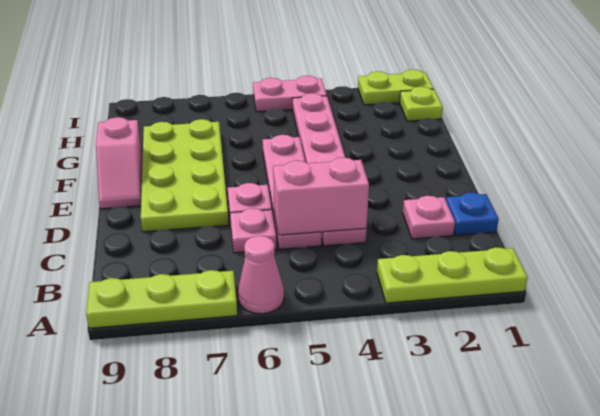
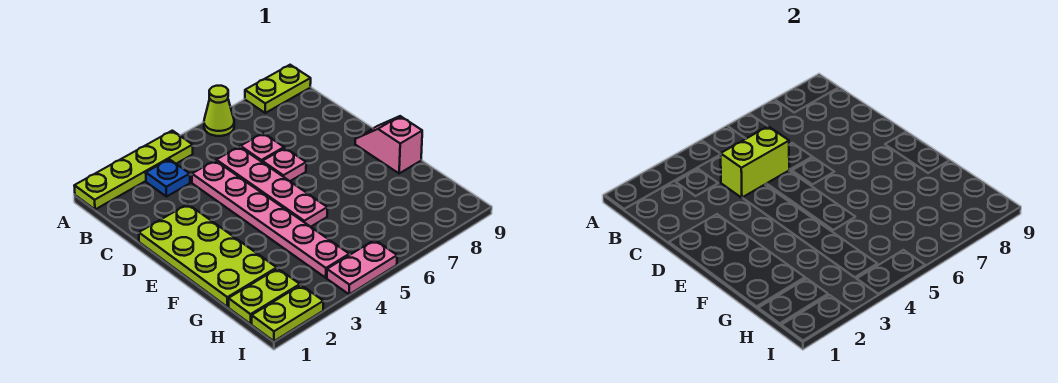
lime 1x3 plate [377,247,528,303] -> lime 1x4 plate [74,131,193,210]
pink 1x1 cone [238,236,284,314] -> lime 1x1 cone [204,86,234,136]
lime 1x3 plate [86,270,237,328] -> lime 1x2 plate [245,65,311,113]
blue 1x1 plate [446,192,499,235] -> blue 1x1 plate moved to [146,159,190,197]
pink 1x1 plate [403,196,455,239] -> none
pink 1x2 brick [273,158,369,235] -> lime 1x2 brick [720,126,789,198]
lime 2x4 plate [141,119,229,232] -> lime 2x4 plate moved to [139,204,277,307]
lime 1x1 plate [400,87,443,121] -> lime 1x2 plate [228,268,300,324]

